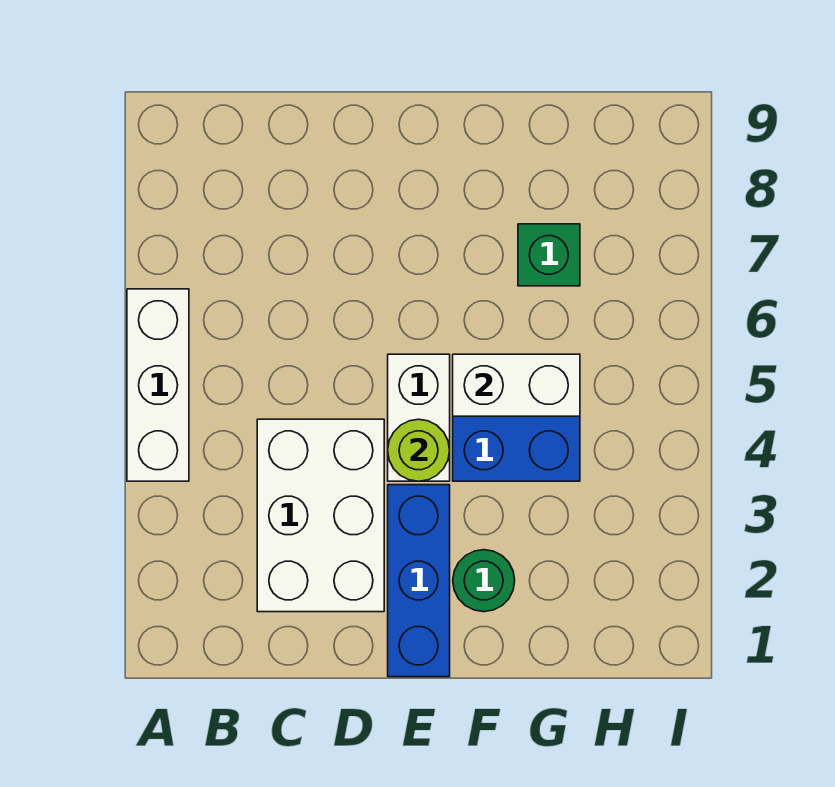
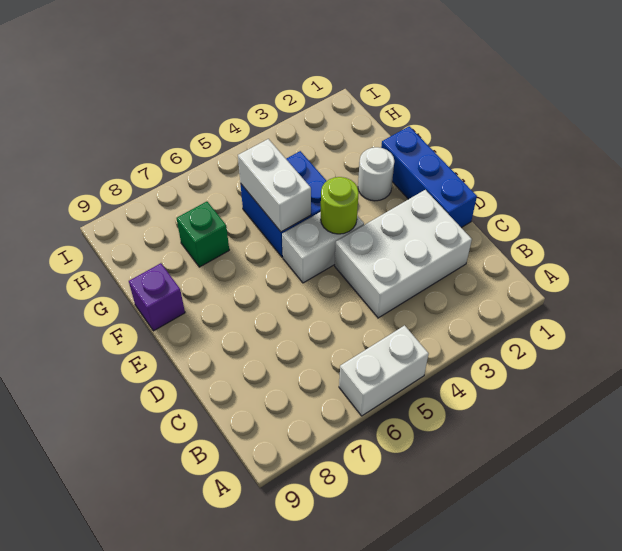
white 1x3 brick [127,289,189,481] -> white 1x2 brick [339,325,428,416]
blue 1x3 brick [388,485,450,677] -> blue 1x3 brick turned to [381,126,477,228]
green 1x1 round brick [453,550,515,612] -> white 1x1 round brick [358,147,394,201]
none -> purple 1x1 brick [129,263,185,331]

